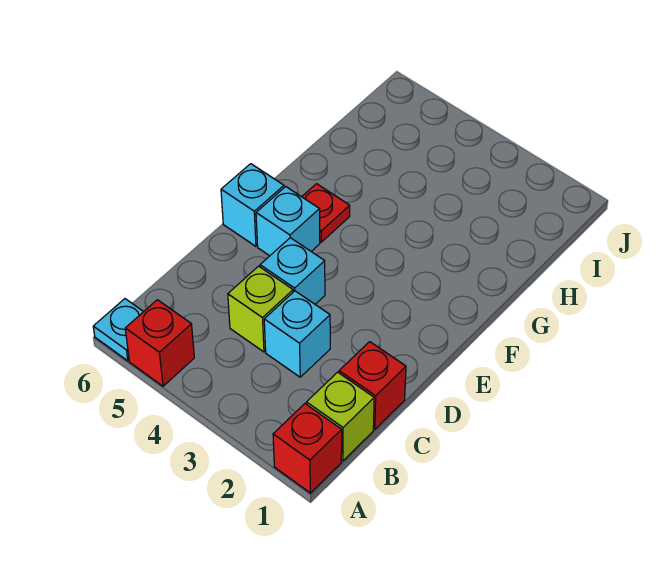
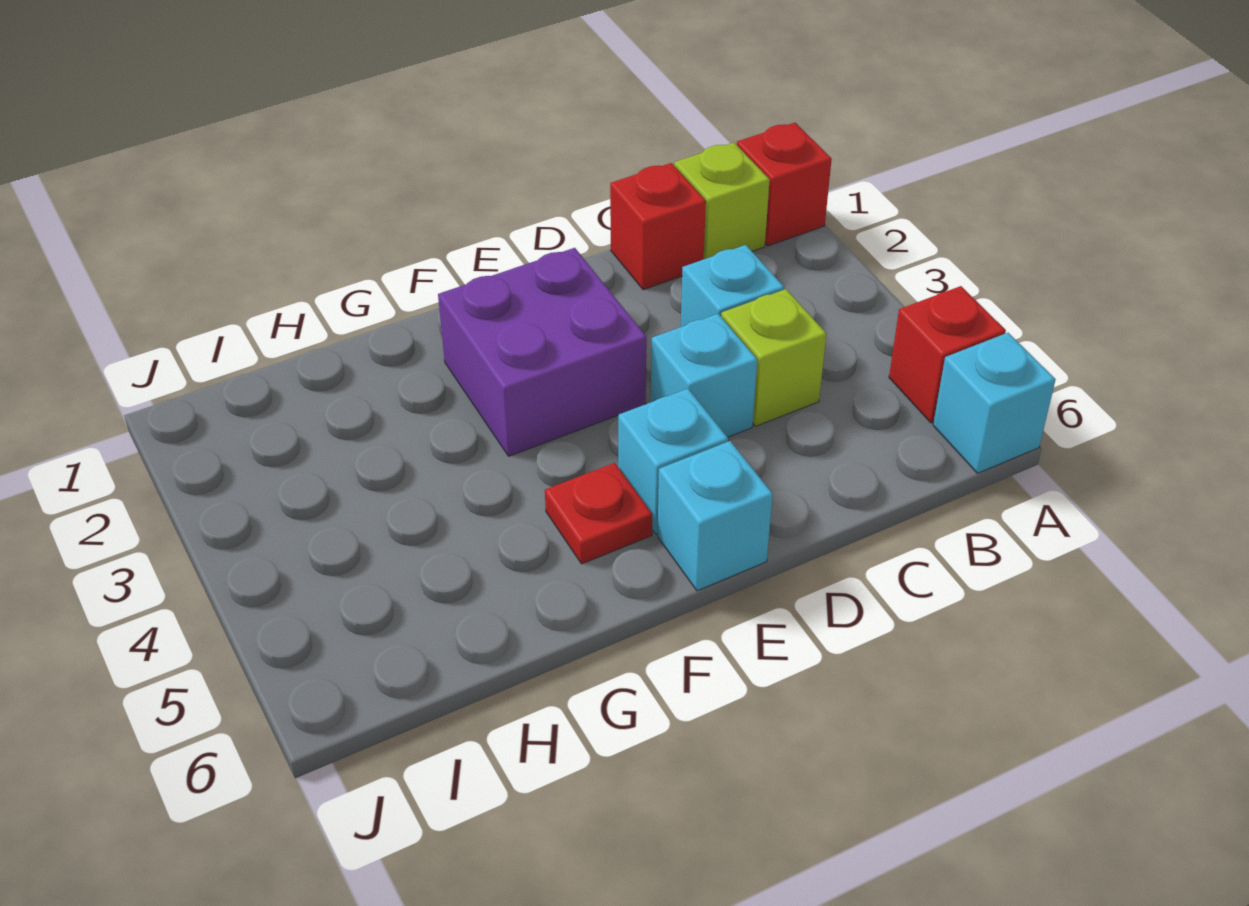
cyan 1x1 plate [93,299,143,361] -> cyan 1x1 brick [933,333,1056,473]
none -> purple 2x2 brick [438,248,646,456]

